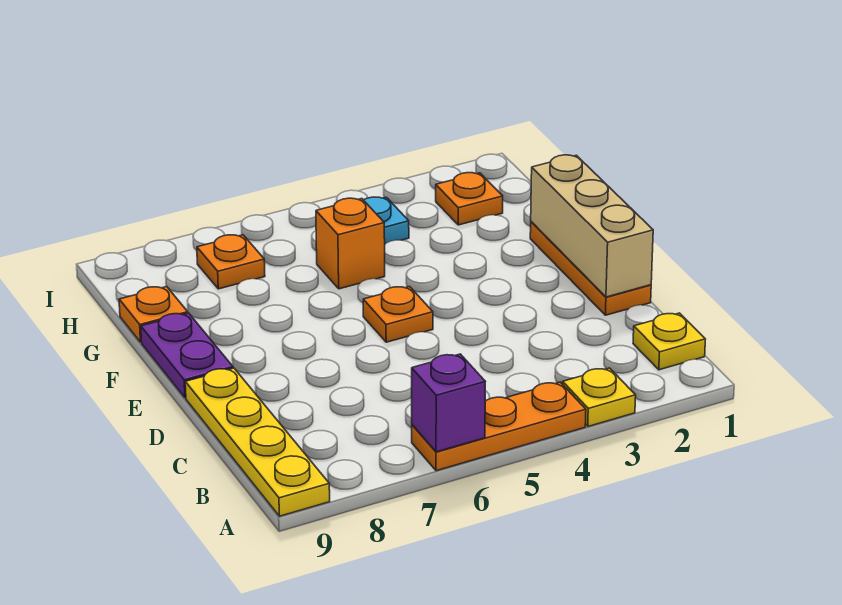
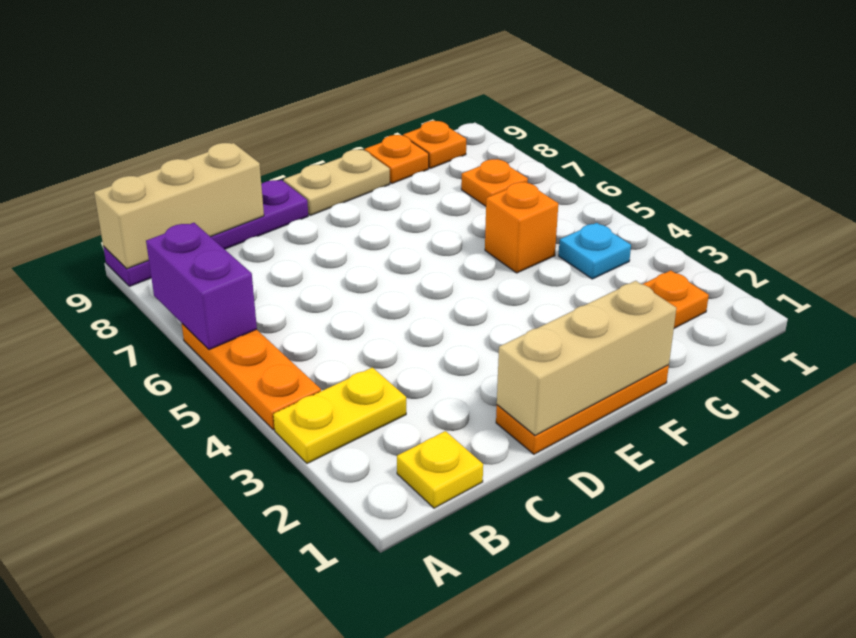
yellow 1x1 plate [563,368,636,426] -> yellow 1x2 plate [273,367,406,463]
purple 1x1 brick [412,354,485,452] -> purple 1x2 brick [146,223,257,350]
yellow 1x4 plate [185,368,330,516] -> purple 1x4 plate [103,180,308,286]
none -> tan 1x3 brick [94,143,264,269]
orange 1x1 plate [363,287,433,342] -> orange 1x1 plate moved to [403,121,466,168]
purple 1x2 plate [141,313,233,398] -> tan 1x2 plate [284,150,390,216]

